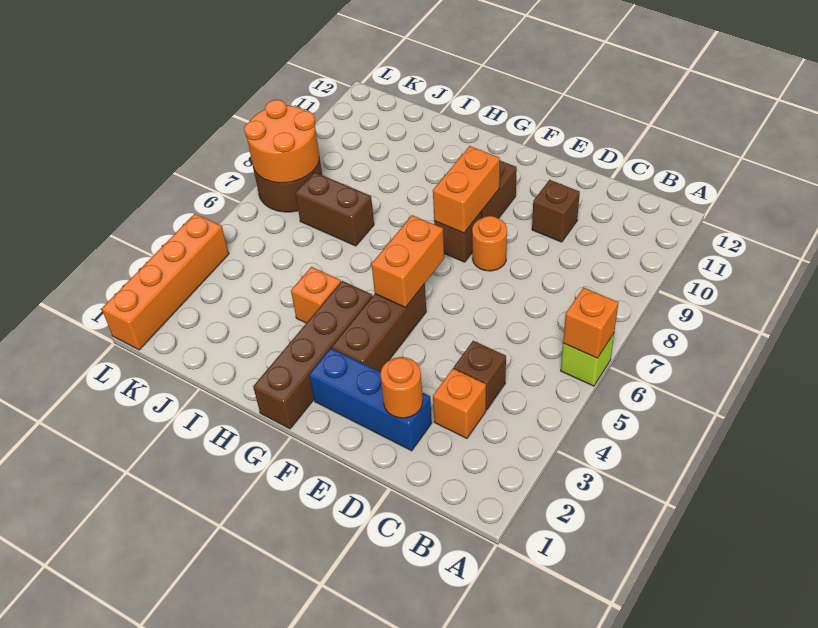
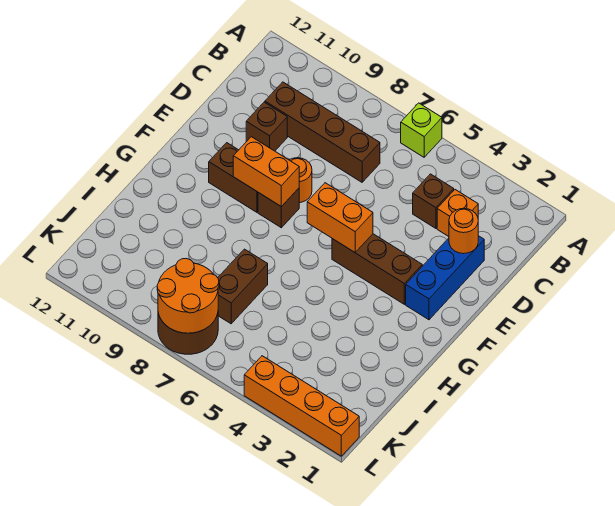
orange 1x1 brick [563,287,618,358] -> none
brown 1x4 brick [253,281,372,429] -> brown 1x4 brick moved to [265,82,380,182]
orange 1x1 brick [291,267,341,323] -> none

